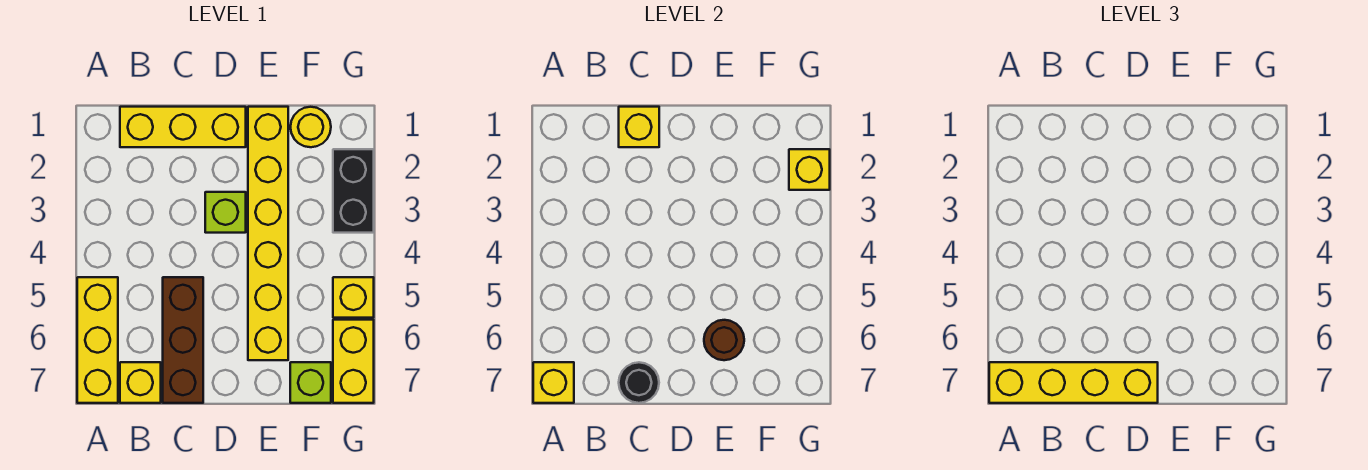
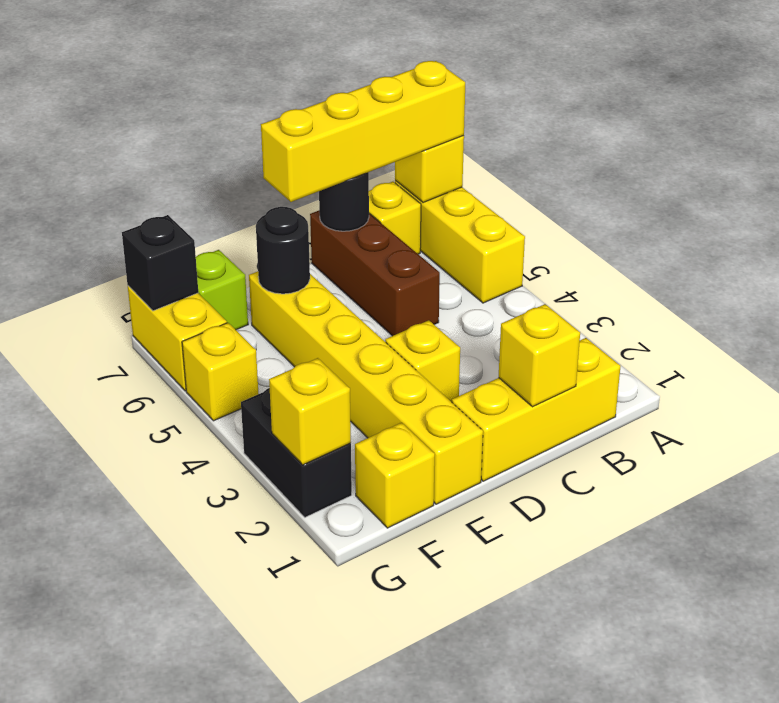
lime 1x1 brick [205,192,246,233] -> yellow 1x1 brick [385,320,460,402]
brown 1x1 round brick [704,320,744,360] -> black 1x1 round brick [256,207,310,294]
yellow 1x1 round brick [291,107,331,147] -> yellow 1x1 brick [355,423,435,528]
none -> black 1x1 brick [122,215,198,311]

